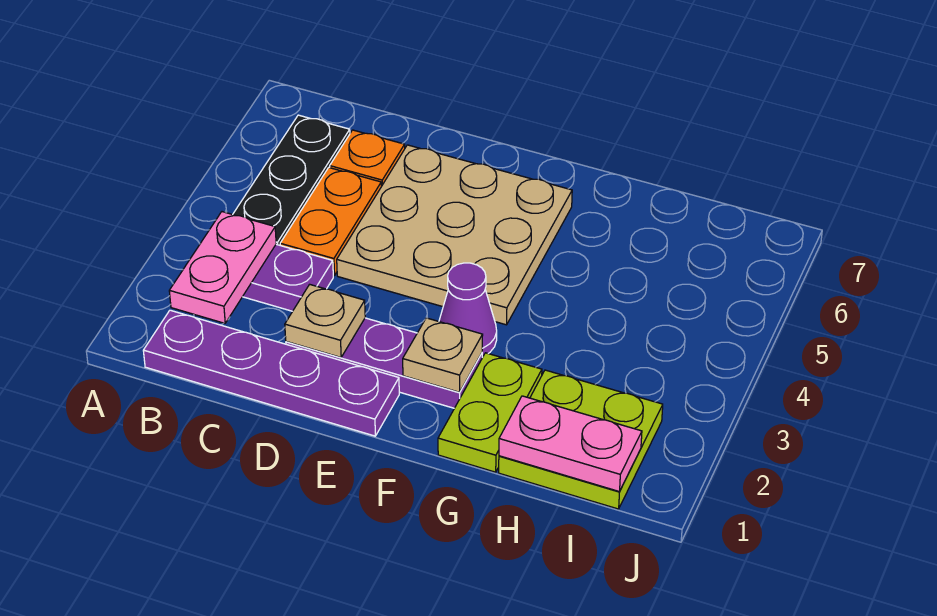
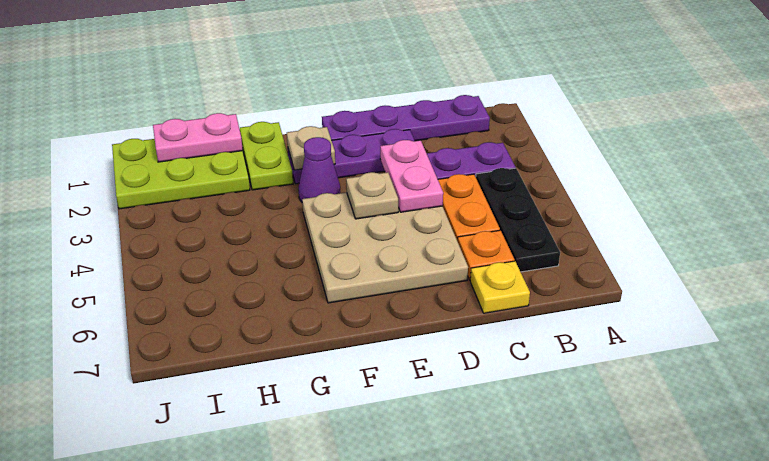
pink 1x2 plate [169,212,276,323] -> pink 1x2 plate moved to [380,140,443,212]
none -> yellow 1x1 plate [470,261,530,313]
tan 1x1 plate [285,284,365,357] -> tan 1x1 plate moved to [346,172,398,219]
lime 2x2 plate [499,370,663,509] -> lime 2x3 plate [112,139,250,209]

